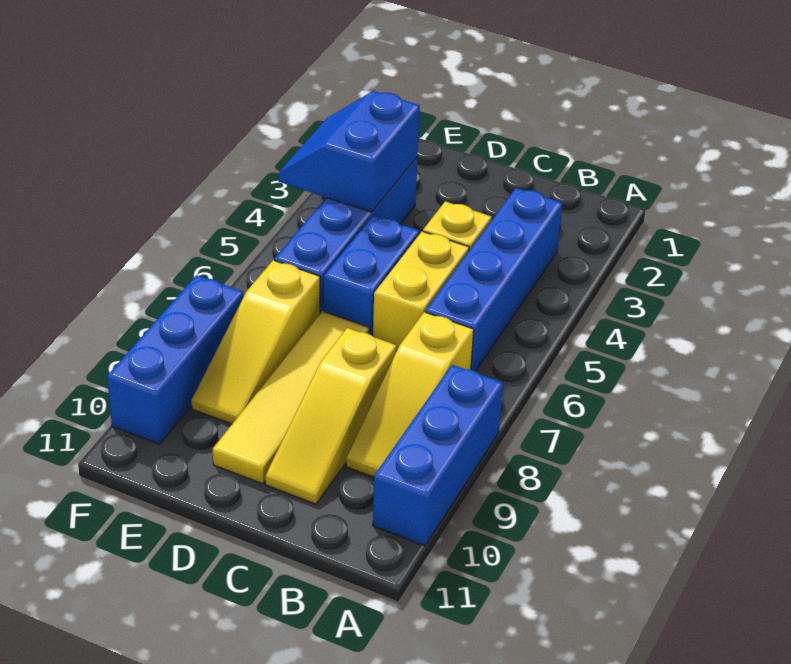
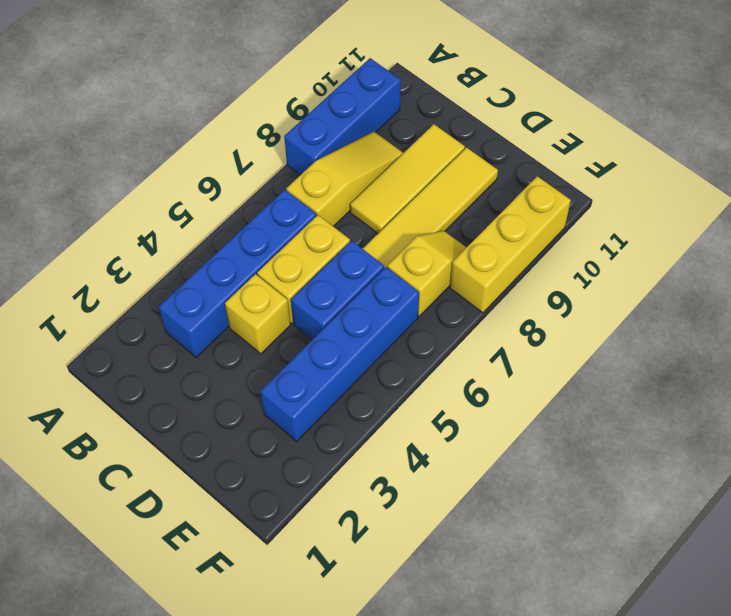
yellow 1x3 slope [265,328,396,504] -> yellow 1x3 tile [350,124,465,233]
blue 2x2 slope [279,91,420,212] -> none
yellow 1x3 slope [192,260,320,424] -> yellow 1x2 slope [387,231,467,316]
blue 1x3 brick [107,275,243,444] -> yellow 1x3 brick [450,176,571,313]

